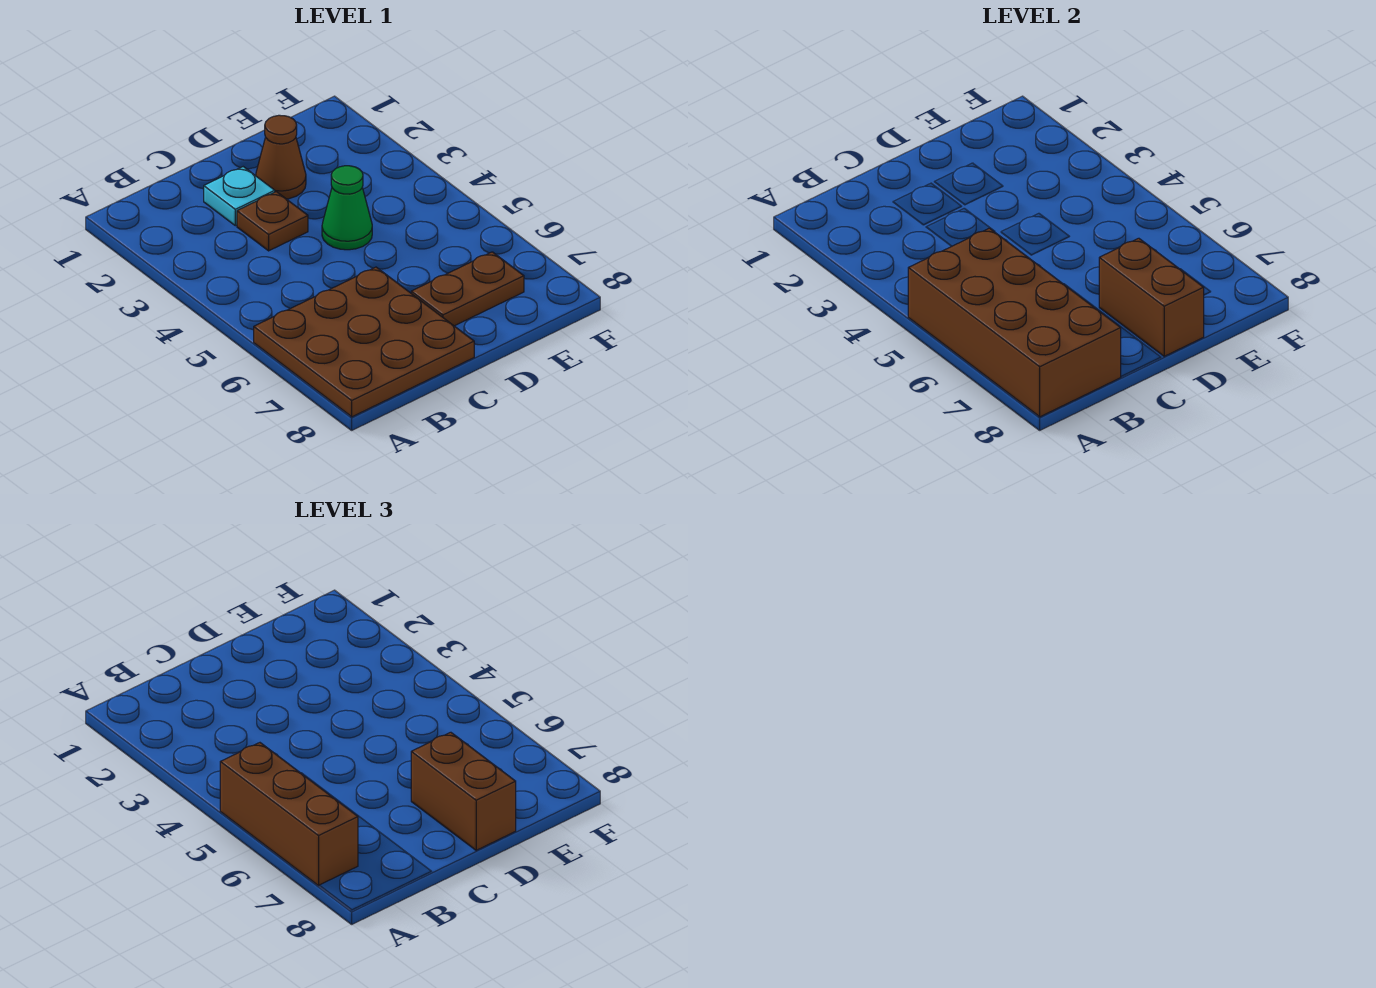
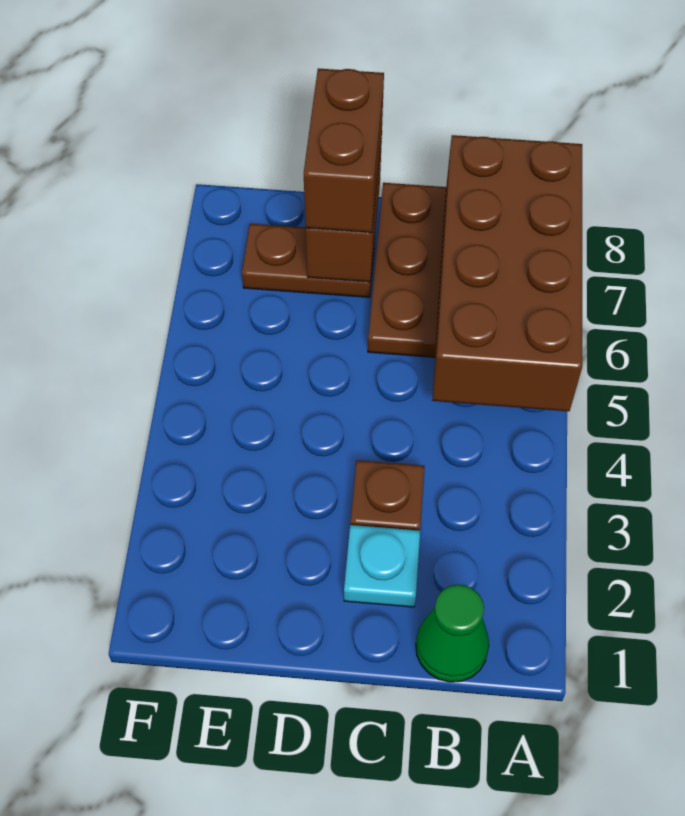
brown 1x3 brick [220,743,358,886] -> none
brown 1x1 cone [256,115,306,199] -> none
green 1x1 cone [322,166,372,250] -> green 1x1 cone moved to [416,585,489,682]

